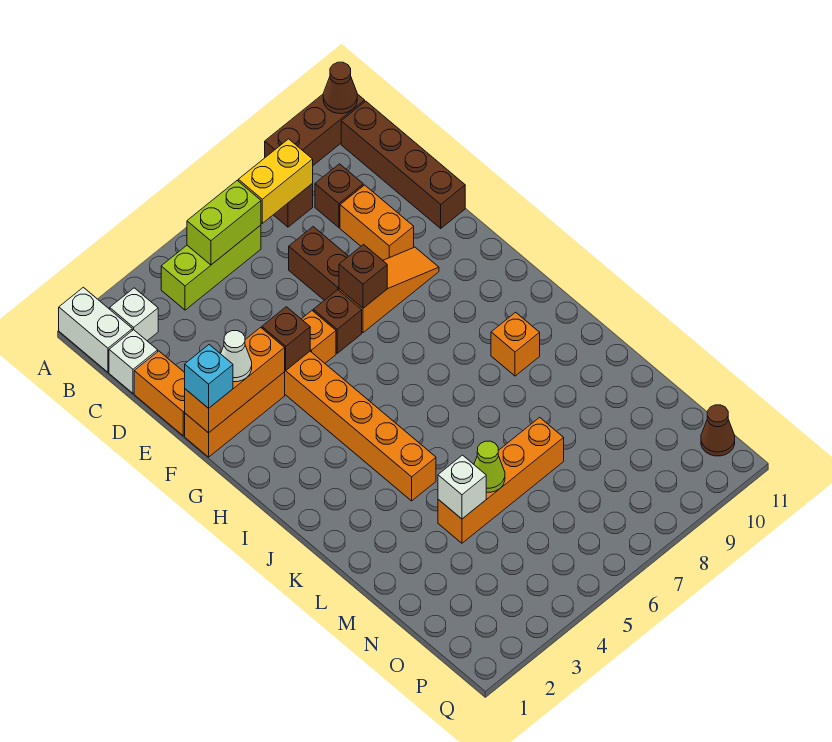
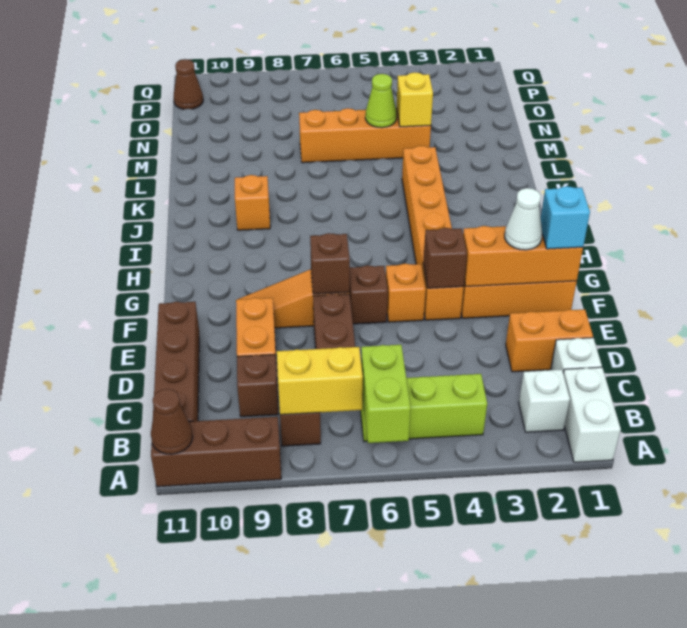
lime 1x2 brick [187,181,261,265] -> lime 1x2 brick turned to [361,345,411,443]
orange 1x2 brick [134,351,185,436] -> orange 1x2 brick turned to [506,309,593,372]
white 1x1 brick [438,455,486,519] -> yellow 1x1 brick [397,72,433,127]

